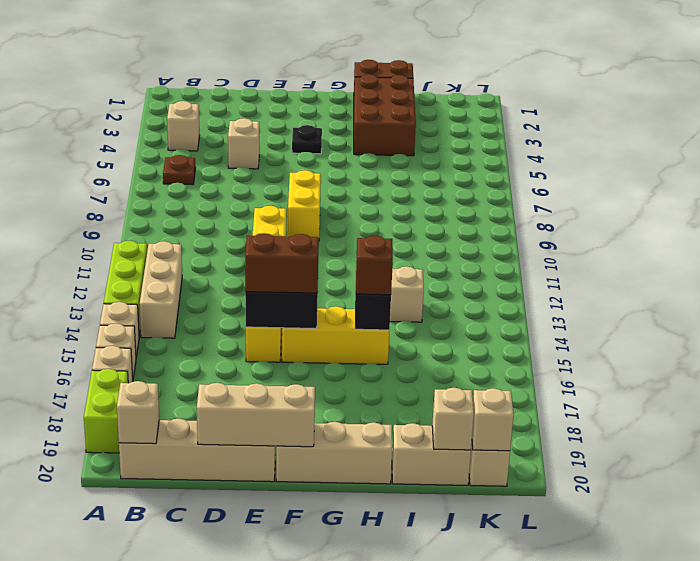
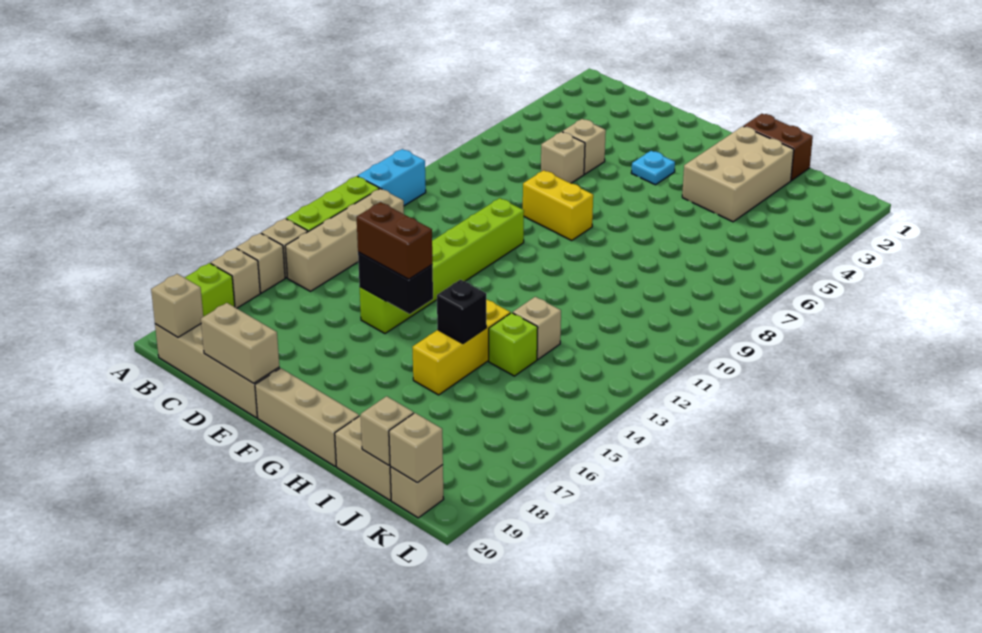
none -> cyan 1x2 brick [358,149,426,206]
tan 1x1 brick [167,101,200,151] -> tan 1x1 brick moved to [541,132,585,183]
brown 1x1 plate [163,155,196,185] -> none
tan 1x3 brick [140,241,182,338] -> tan 1x4 brick [285,188,404,291]
tan 1x3 brick [197,383,315,447] -> tan 1x2 brick [201,303,279,383]
yellow 1x6 brick [246,206,286,362] -> lime 1x6 brick [360,198,524,333]
black 1x1 plate [292,125,322,154] -> cyan 1x1 plate [631,151,675,185]
yellow 1x2 brick [288,170,321,238] -> yellow 1x2 brick turned to [523,170,593,240]
yellow 1x3 brick [282,306,389,364] -> yellow 1x3 brick turned to [412,299,510,395]
brown 2x3 brick [354,74,416,156] -> tan 2x3 brick [682,126,794,222]
brown 1x1 brick [356,236,393,295] -> none
none -> lime 1x1 brick [489,313,538,376]

